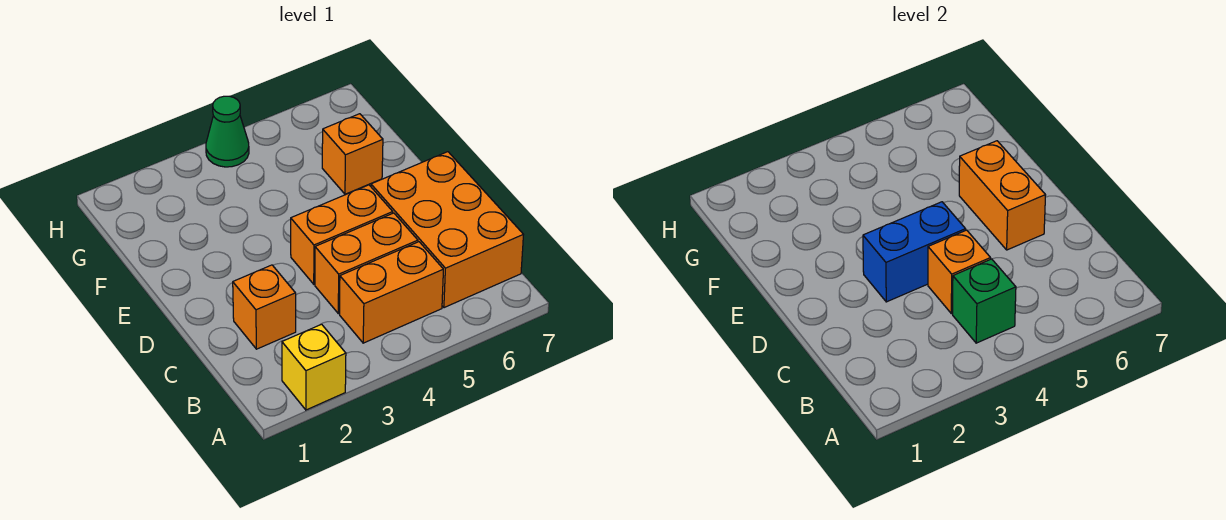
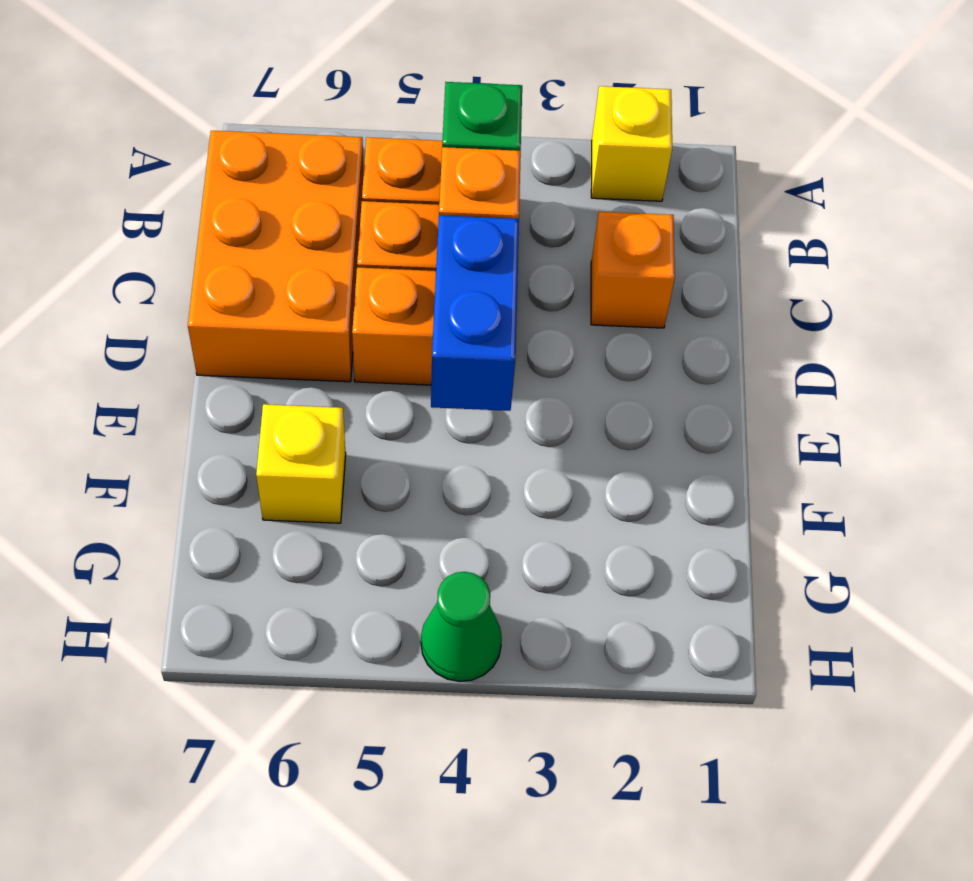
blue 1x2 brick [863,202,966,302] -> blue 1x2 brick turned to [431,215,519,411]
orange 1x2 brick [959,141,1046,250] -> none
orange 1x1 brick [322,114,383,194] -> yellow 1x1 brick [256,404,346,523]

